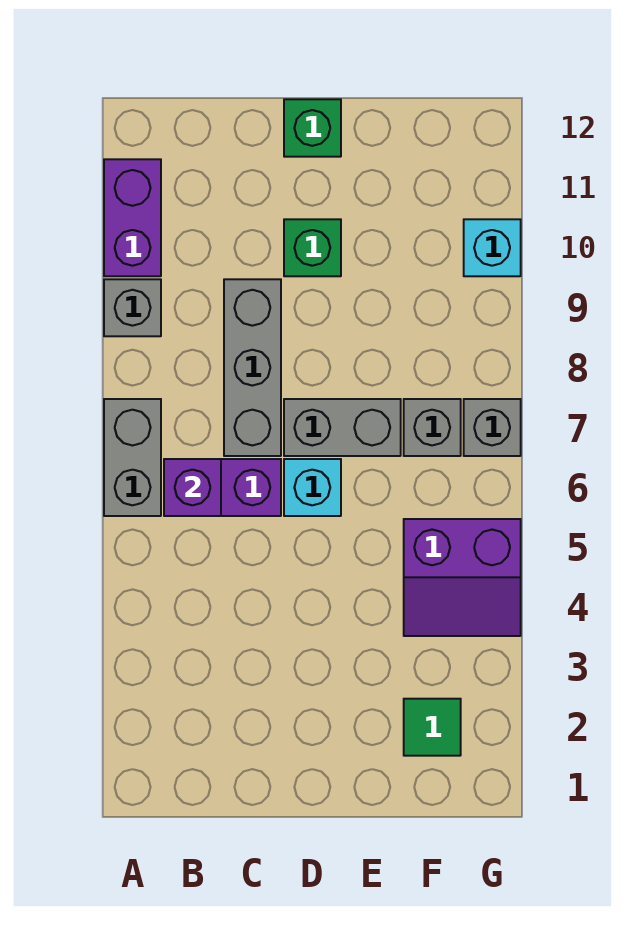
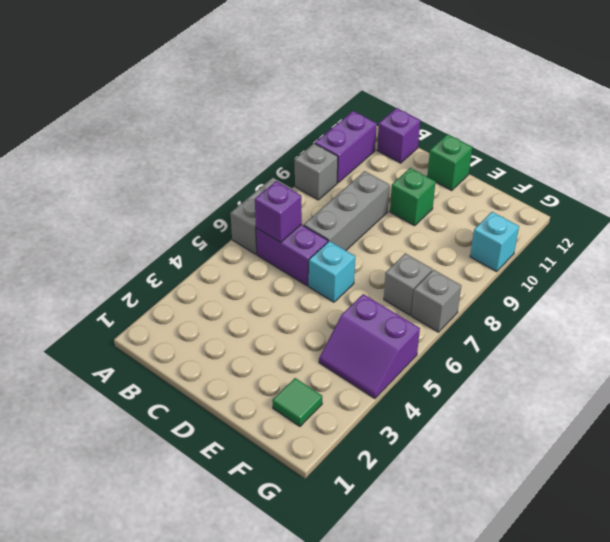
none -> purple 1x1 brick [377,108,420,163]
grey 1x2 brick [284,399,401,456] -> none

